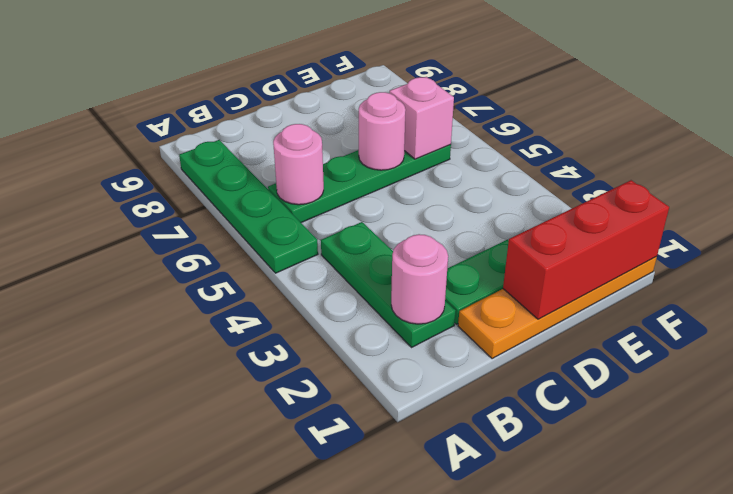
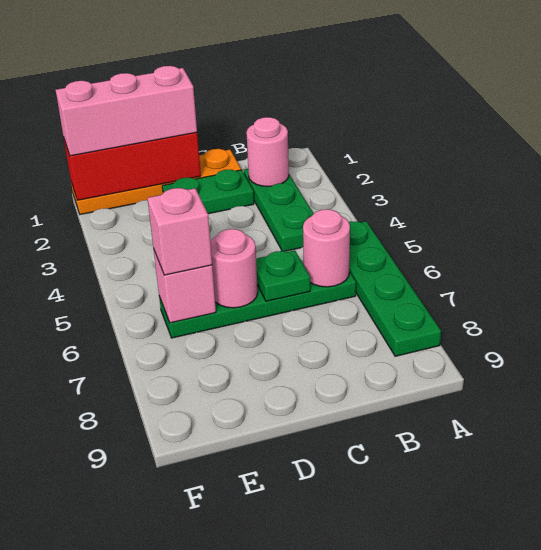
none -> green 1x1 plate [256,250,310,301]
none -> pink 1x3 brick [56,66,197,156]
none -> pink 1x1 brick [148,188,212,275]

